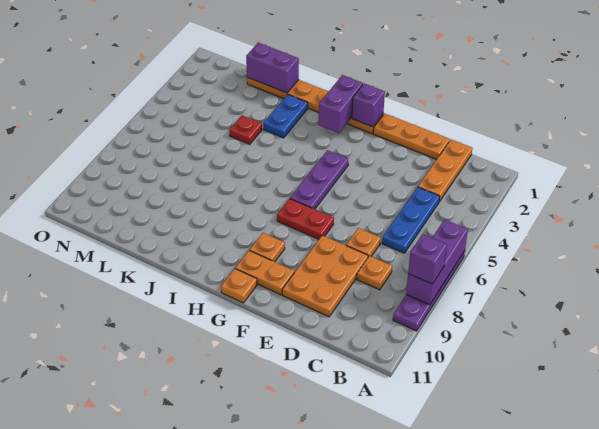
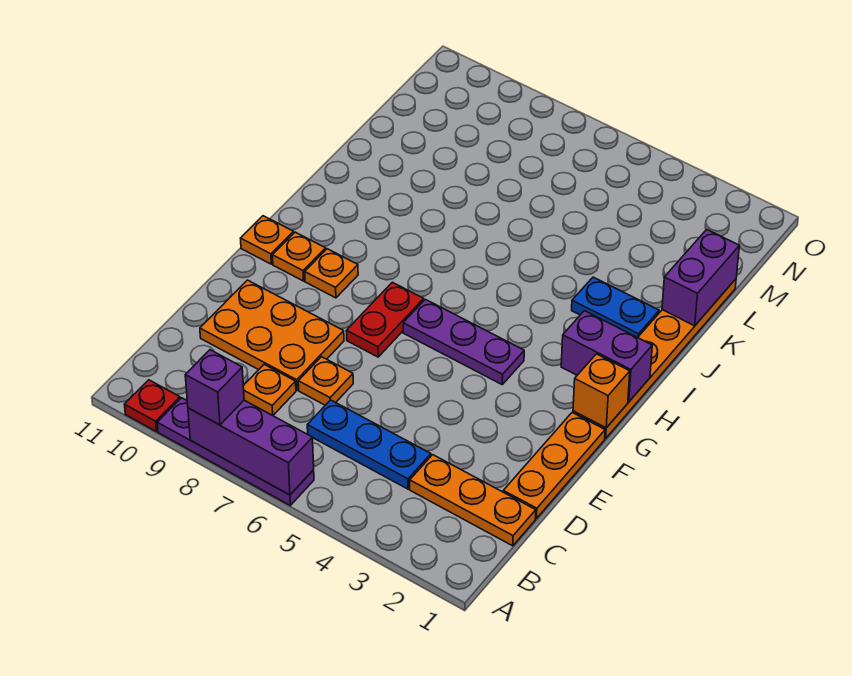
orange 1x2 plate [235,250,294,295] -> orange 1x1 plate [273,232,326,281]
purple 1x1 brick [352,83,385,127] -> orange 1x1 brick [573,354,630,428]
red 1x1 plate [229,115,262,144] -> red 1x1 plate moved to [125,380,180,432]

